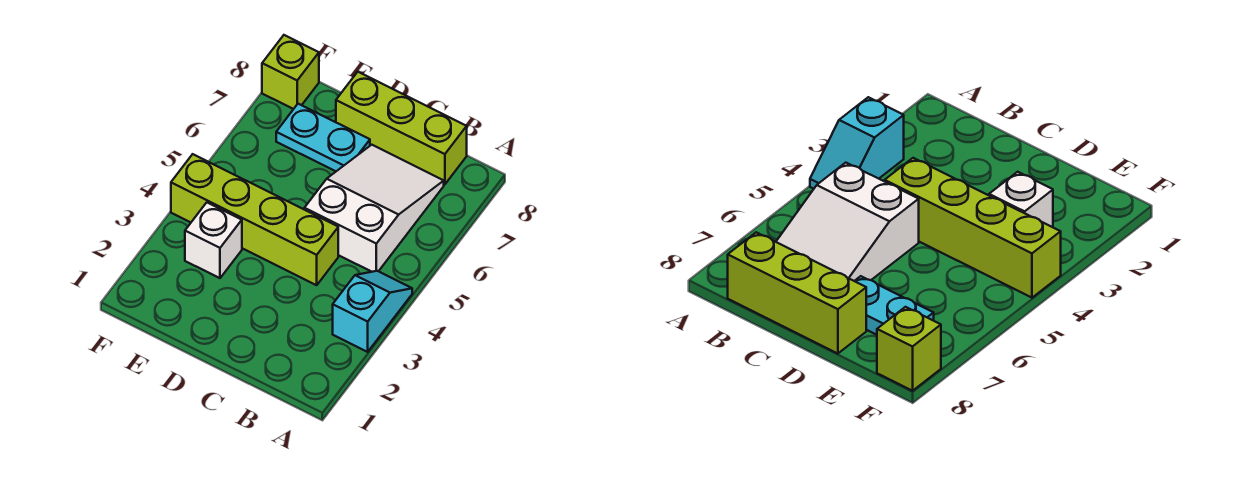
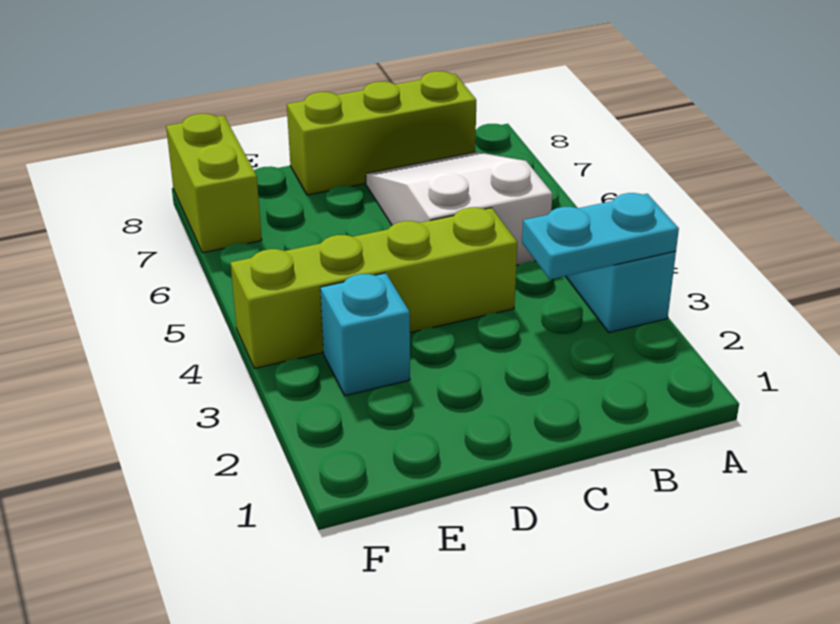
cyan 1x2 plate [276,104,370,171] -> cyan 1x2 plate moved to [522,193,679,280]
white 1x1 brick [185,203,242,278] -> cyan 1x1 brick [320,273,410,396]
lime 1x1 brick [262,35,319,109] -> lime 1x2 brick [166,114,262,253]

